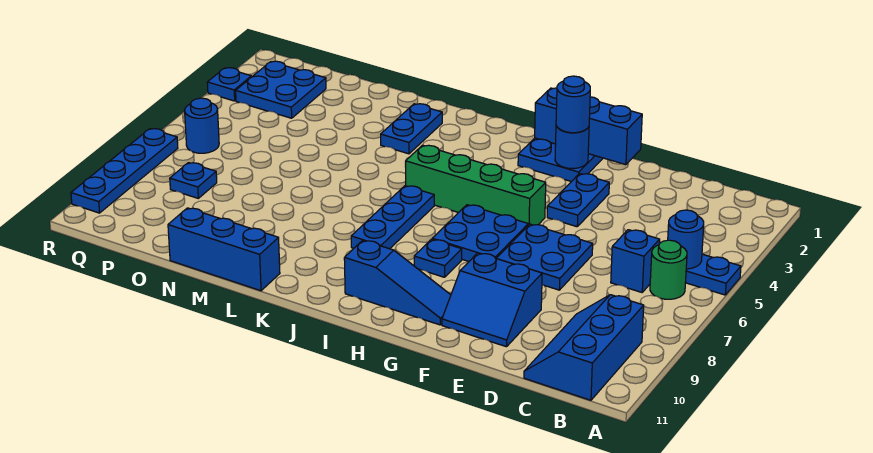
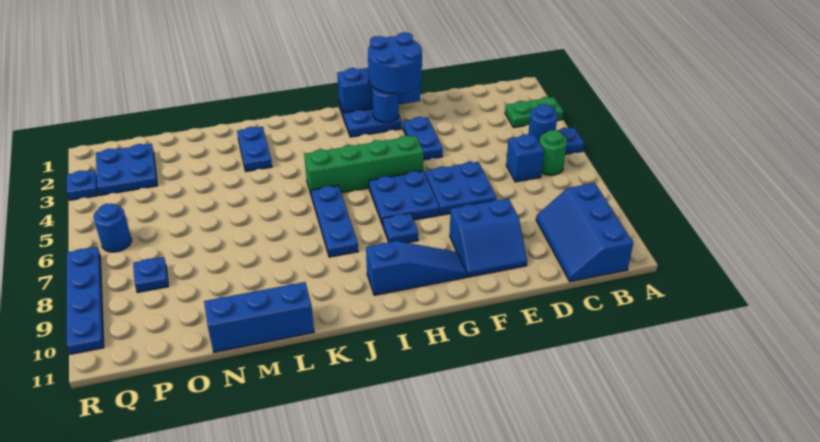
none -> green 1x2 plate [505,97,563,128]
blue 1x1 round brick [556,76,590,133] -> blue 2x2 round brick [368,32,422,94]

